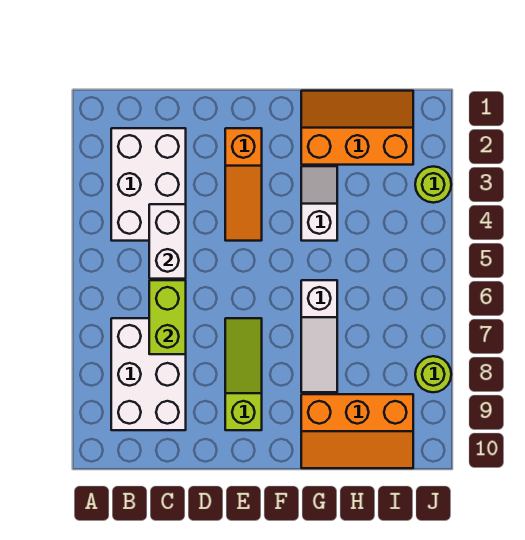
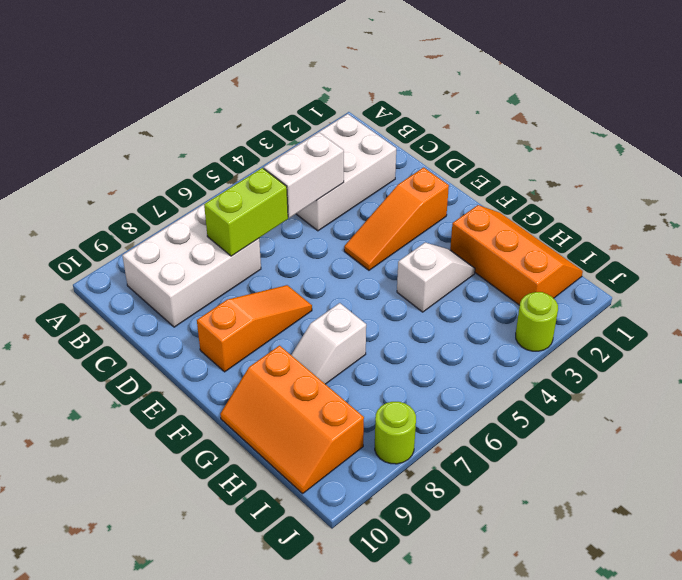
lime 1x3 slope [225,318,262,430] -> orange 1x3 slope [197,285,312,372]
white 1x3 slope [301,280,337,392] -> white 1x2 slope [291,303,366,384]

